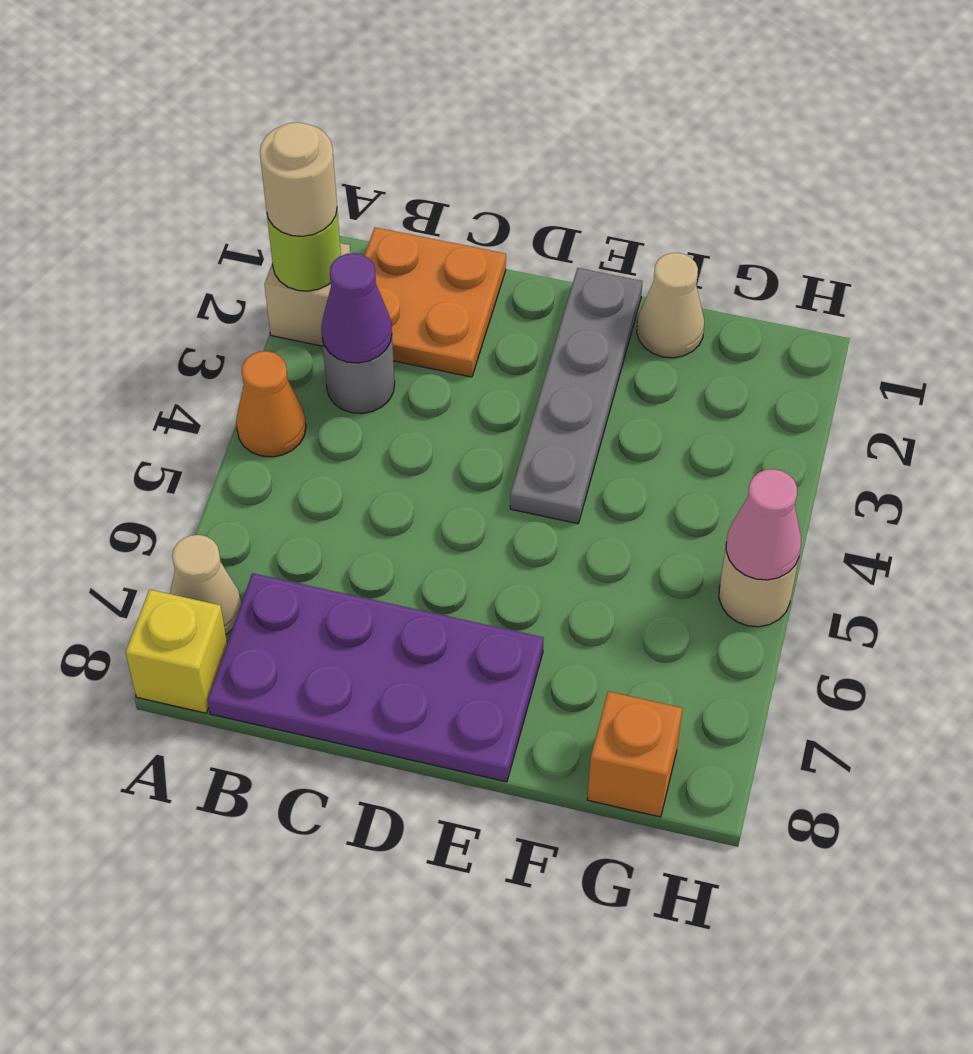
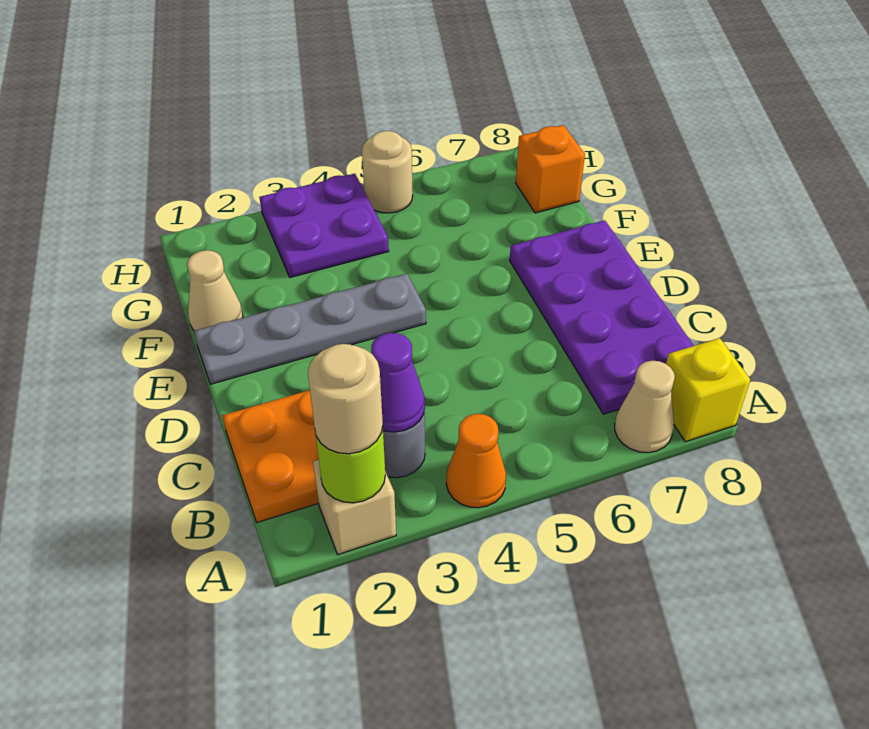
none -> purple 2x2 plate [259,174,389,277]
pink 1x1 cone [726,469,801,580] -> none

